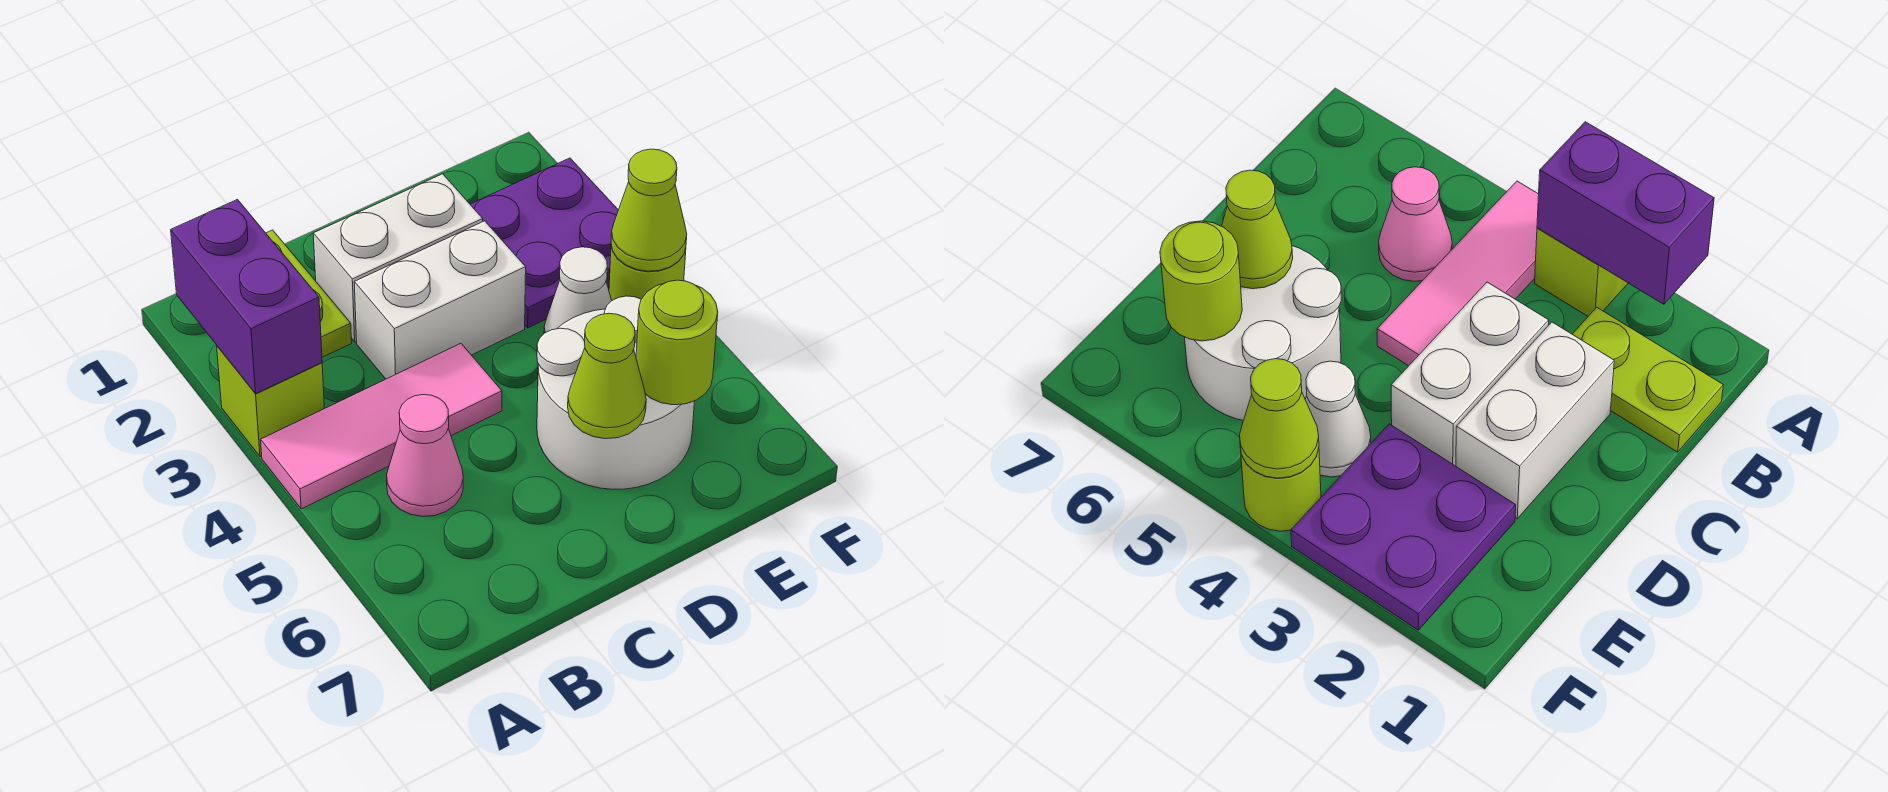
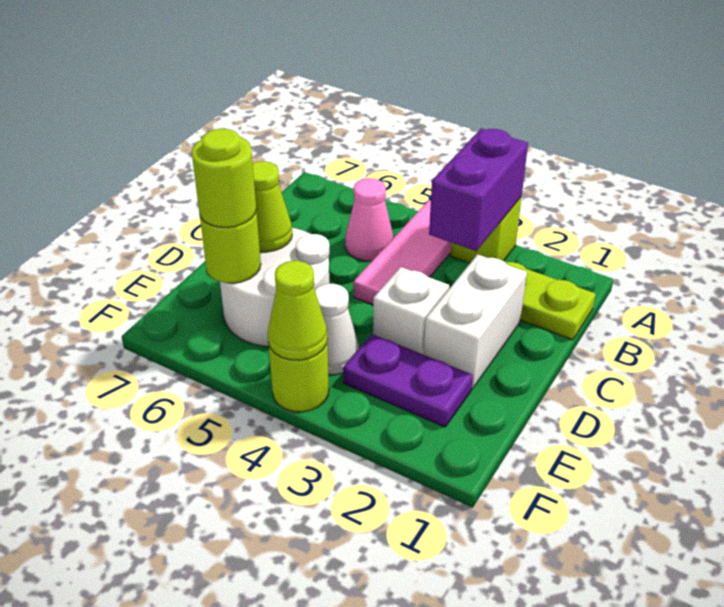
purple 1x2 brick [171,200,322,393] -> purple 1x2 brick turned to [429,128,528,251]
white 1x2 brick [354,221,526,379] -> white 1x1 brick [373,267,449,355]
purple 2x2 plate [470,158,618,328] -> purple 1x2 plate [343,334,473,427]
none -> lime 1x1 round brick [192,129,256,227]

